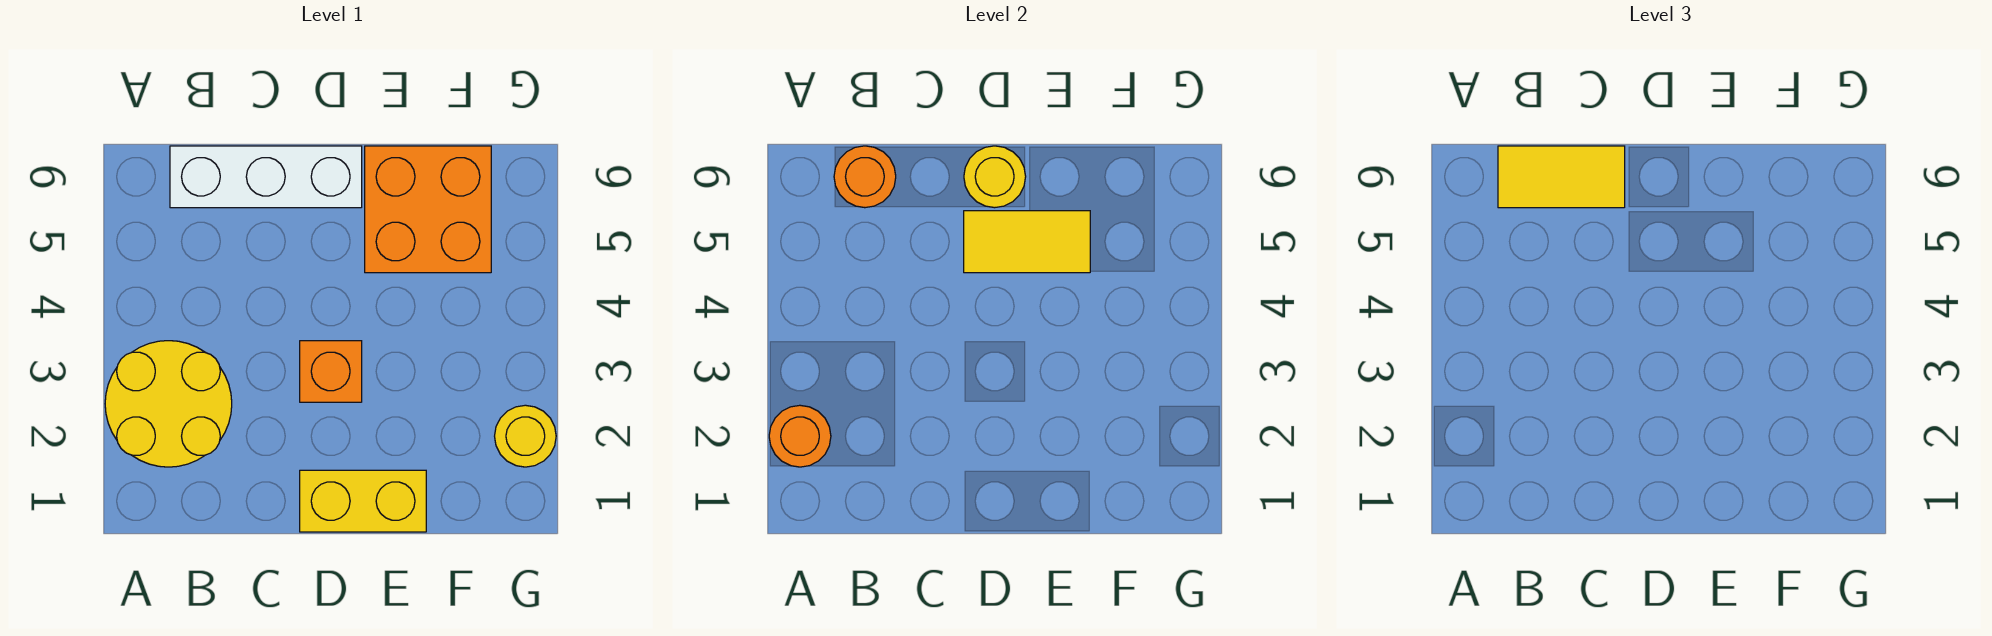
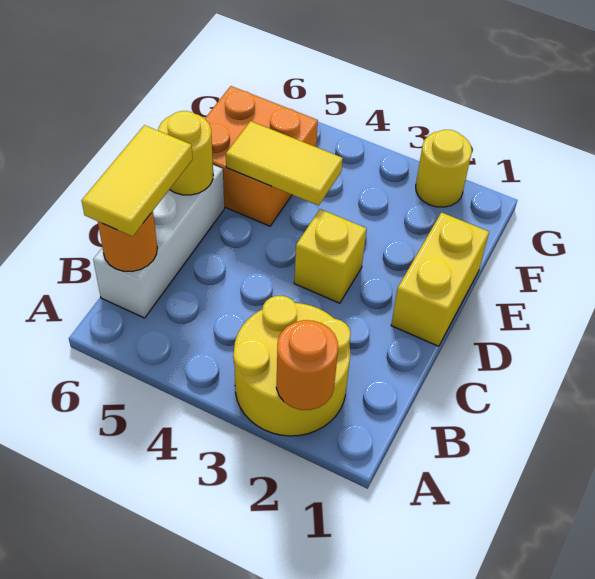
orange 1x1 brick [300,341,362,402] -> yellow 1x1 brick [294,209,367,303]
yellow 1x2 tile [964,211,1090,273] -> yellow 1x2 tile turned to [226,121,343,206]

